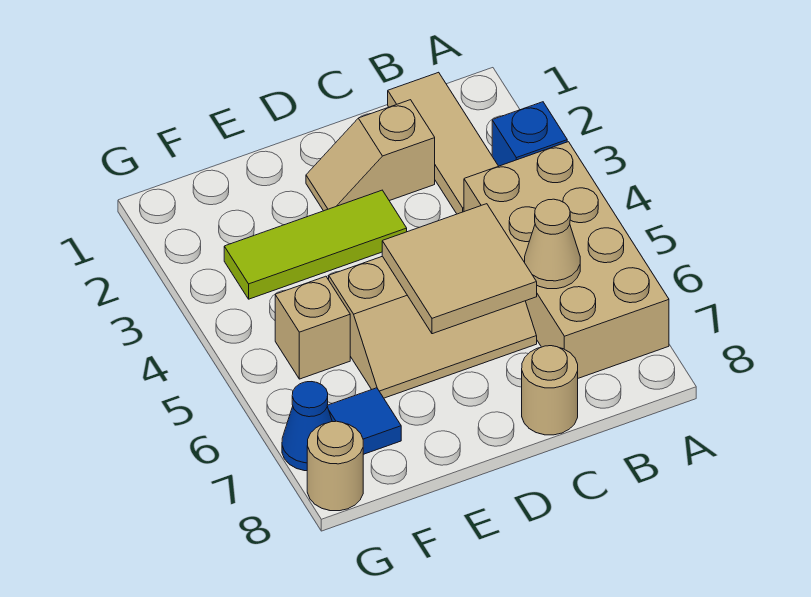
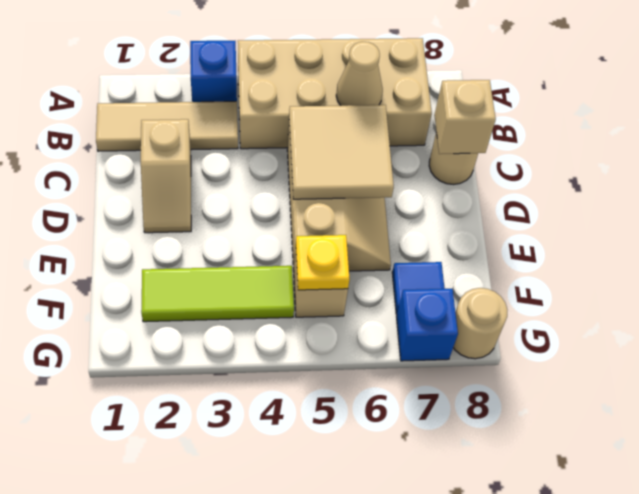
none -> tan 1x1 brick [434,80,496,154]
lime 1x3 tile [224,190,407,299] -> lime 1x3 tile turned to [141,266,294,322]
none -> yellow 1x1 plate [296,235,350,290]
blue 1x1 cone [282,382,332,471] -> blue 1x1 brick [397,289,458,361]

